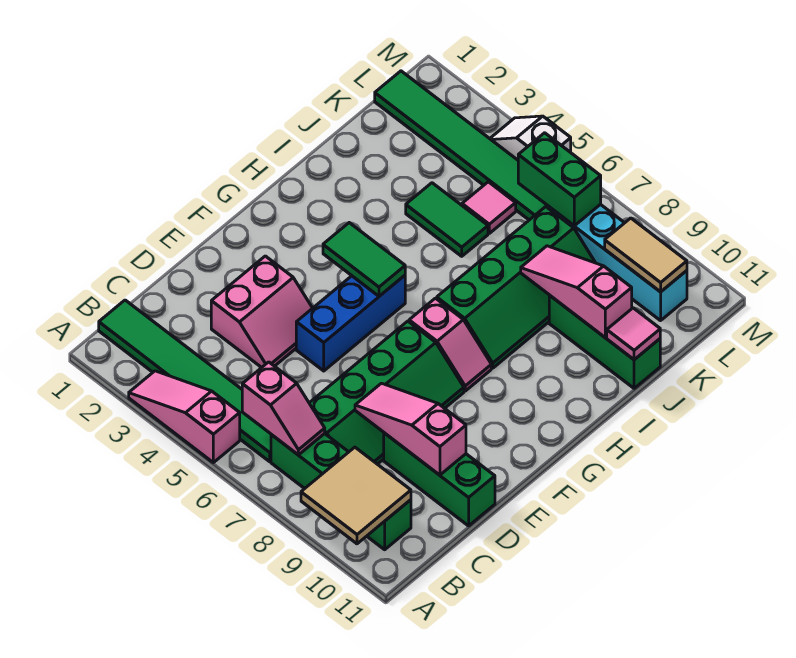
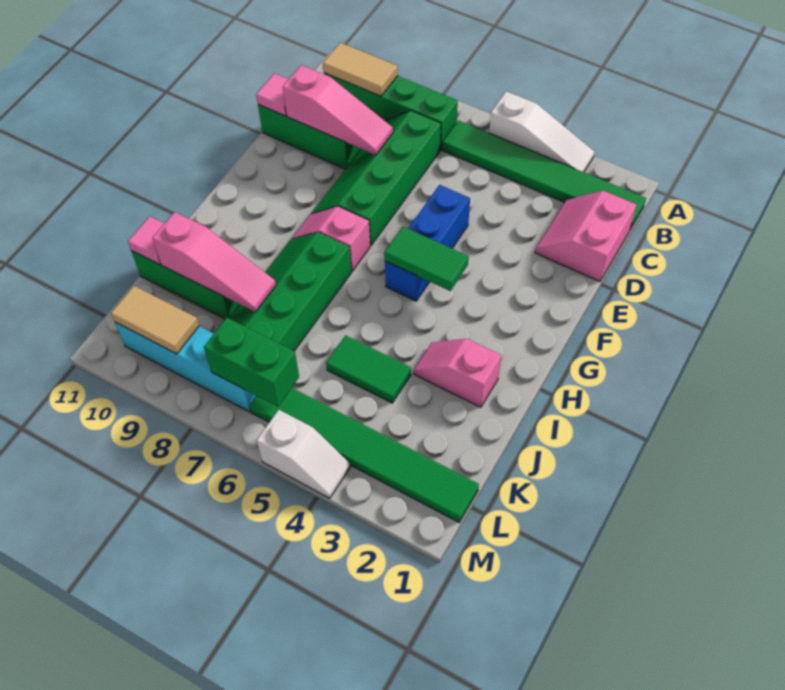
pink 1x3 slope [129,371,240,463] -> white 1x3 slope [489,91,595,172]
tan 2x2 tile [301,447,411,544] -> tan 1x2 tile [323,43,398,96]
pink 1x2 slope [242,362,325,455] -> pink 1x2 slope moved to [414,339,501,407]
pink 2x2 slope [211,256,312,368] -> pink 2x2 slope moved to [535,191,637,282]
pink 1x1 tile [462,182,516,233] -> pink 1x1 tile moved to [256,73,289,116]

